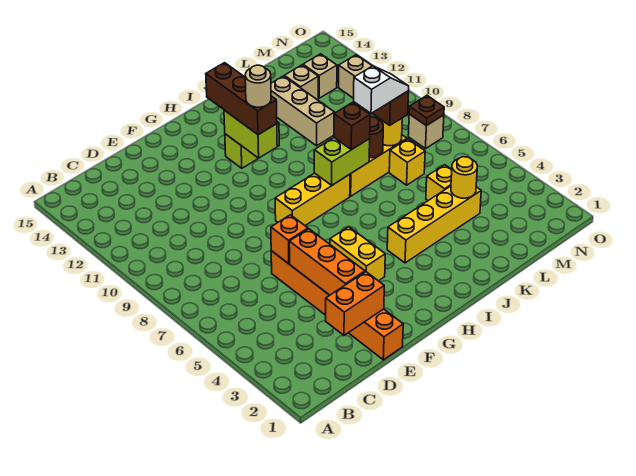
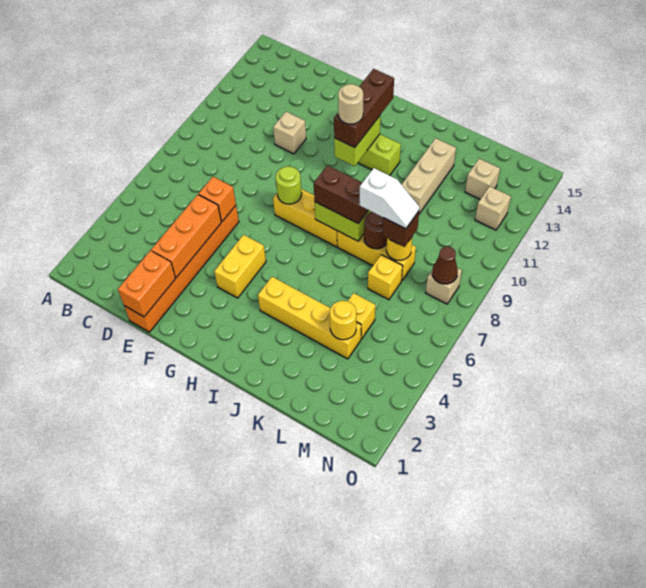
orange 1x2 brick [326,272,384,335] -> orange 1x2 brick turned to [118,251,176,317]
none -> lime 1x1 round brick [276,166,302,204]
brown 1x1 brick [334,102,370,150] -> brown 1x2 brick [314,165,368,223]
tan 1x1 brick [284,65,318,100] -> tan 1x1 brick moved to [273,112,306,154]
brown 1x1 plate [409,96,444,126] -> brown 1x1 cone [432,246,458,284]

